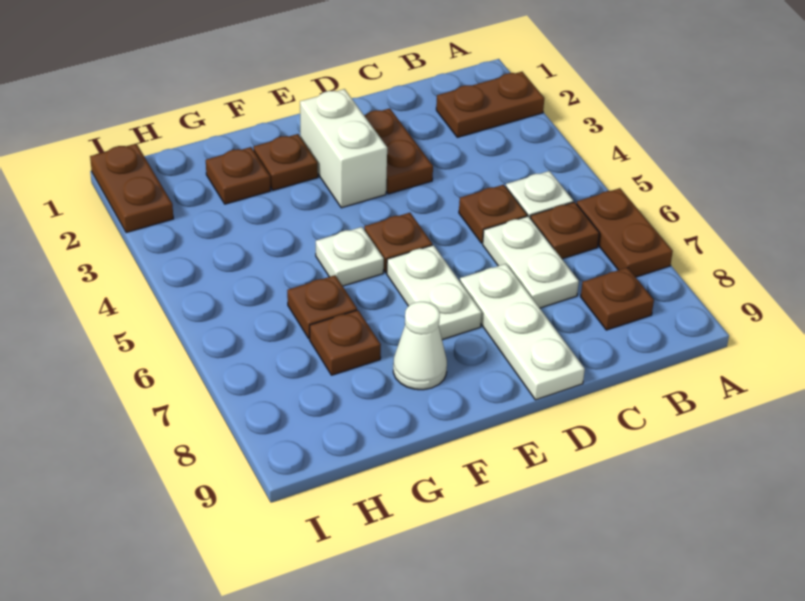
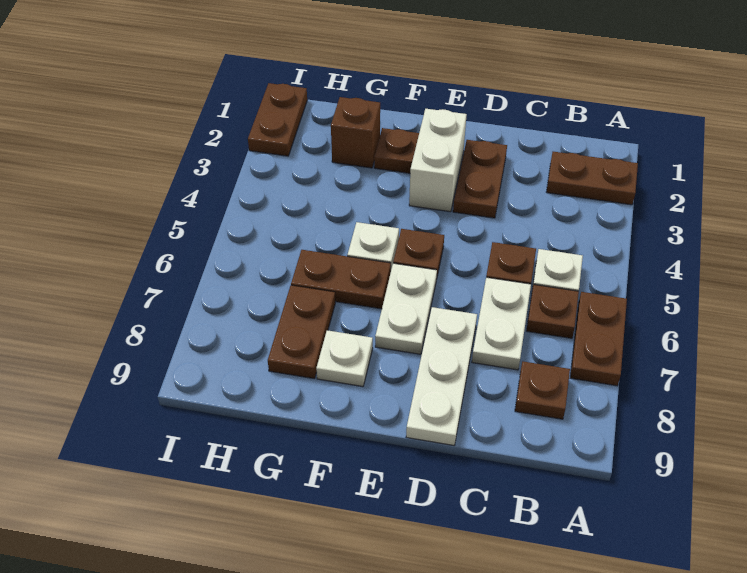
white 1x1 cone [393,302,447,390] -> white 1x1 plate [316,330,373,387]
brown 1x1 plate [206,147,271,204] -> brown 1x1 brick [331,97,380,168]
brown 1x1 plate [287,275,357,339] -> brown 1x2 plate [291,250,391,309]
brown 1x1 plate [310,310,381,375] -> brown 1x2 plate [268,285,335,379]

